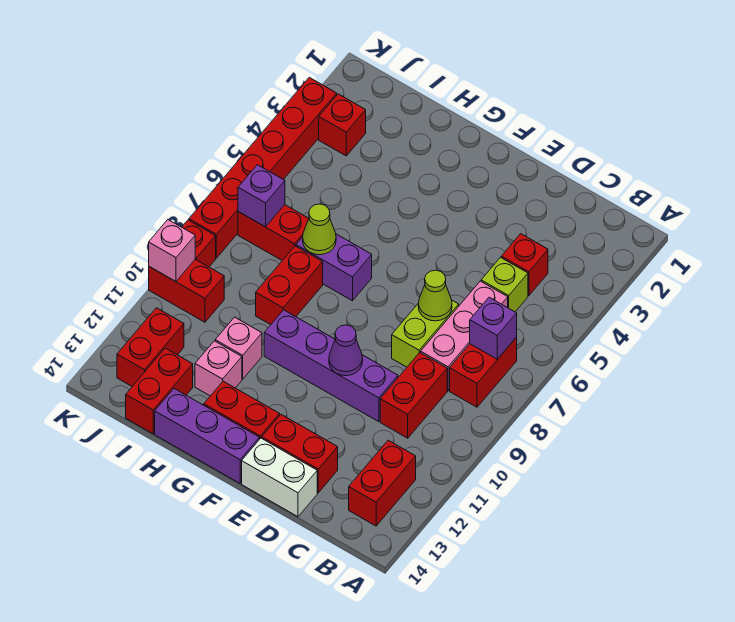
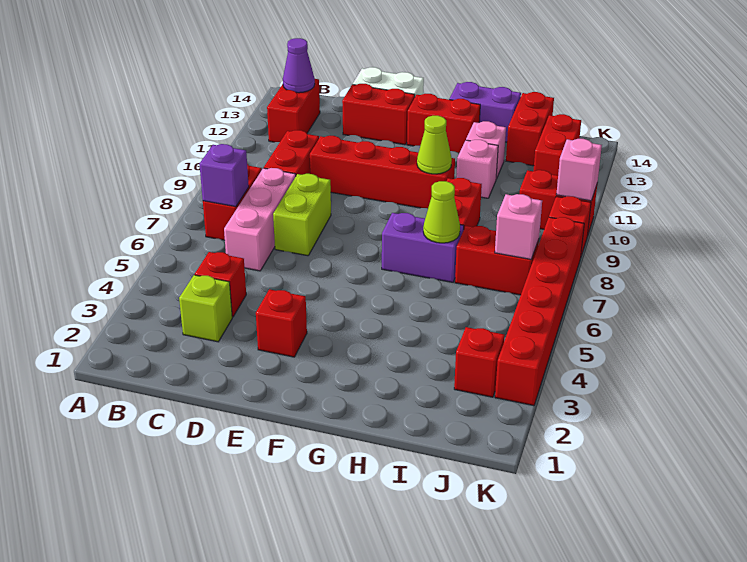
lime 1x1 brick [481,258,528,312] -> lime 1x1 brick moved to [179,275,232,342]
lime 1x1 cone [418,270,452,321] -> lime 1x1 cone moved to [417,116,452,174]
purple 1x4 brick [264,310,398,422] -> red 1x4 brick [310,135,455,208]
none -> red 1x1 brick [256,289,307,357]
purple 1x1 cone [329,325,363,376] -> purple 1x1 cone moved to [283,38,315,93]
purple 1x3 brick [155,389,259,483] -> purple 1x2 brick [449,82,521,142]
purple 1x1 brick [238,165,285,227] -> pink 1x1 brick [495,194,542,259]

